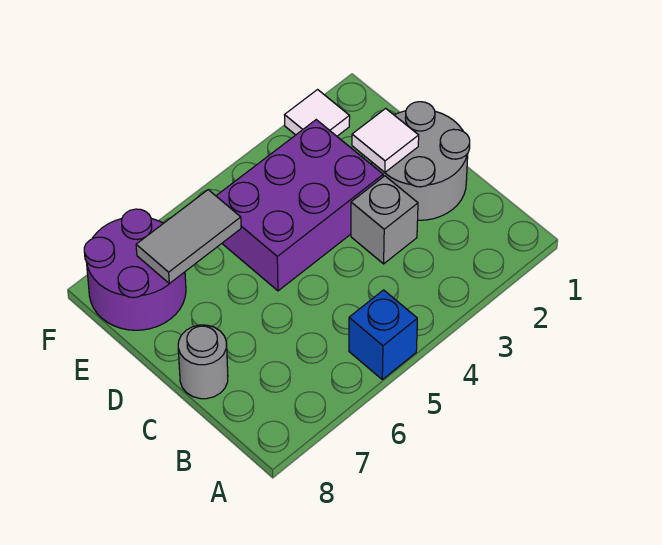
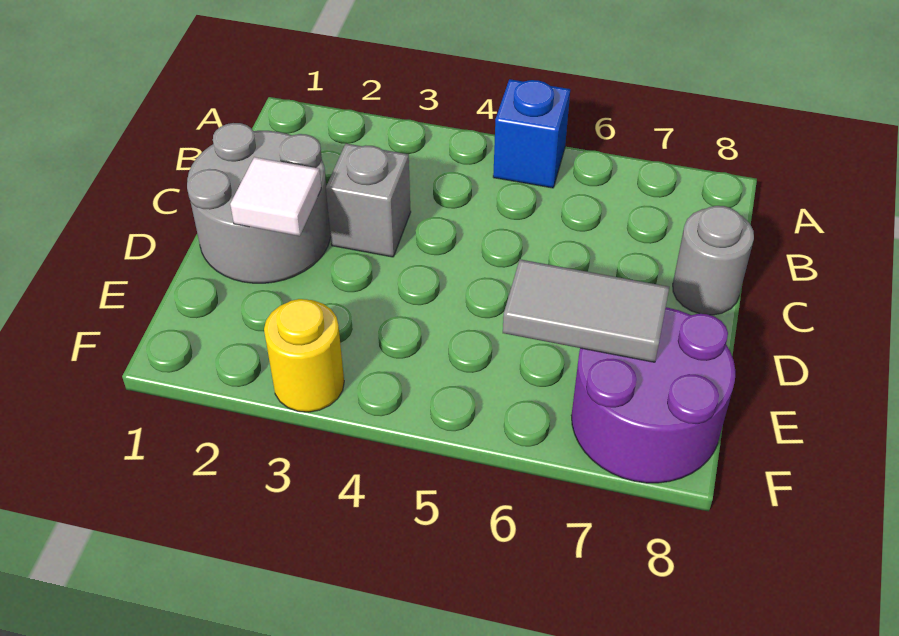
purple 2x3 brick [216,120,383,291] -> none
white 1x1 tile [285,90,350,136] -> none
none -> yellow 1x1 round brick [264,299,344,412]

